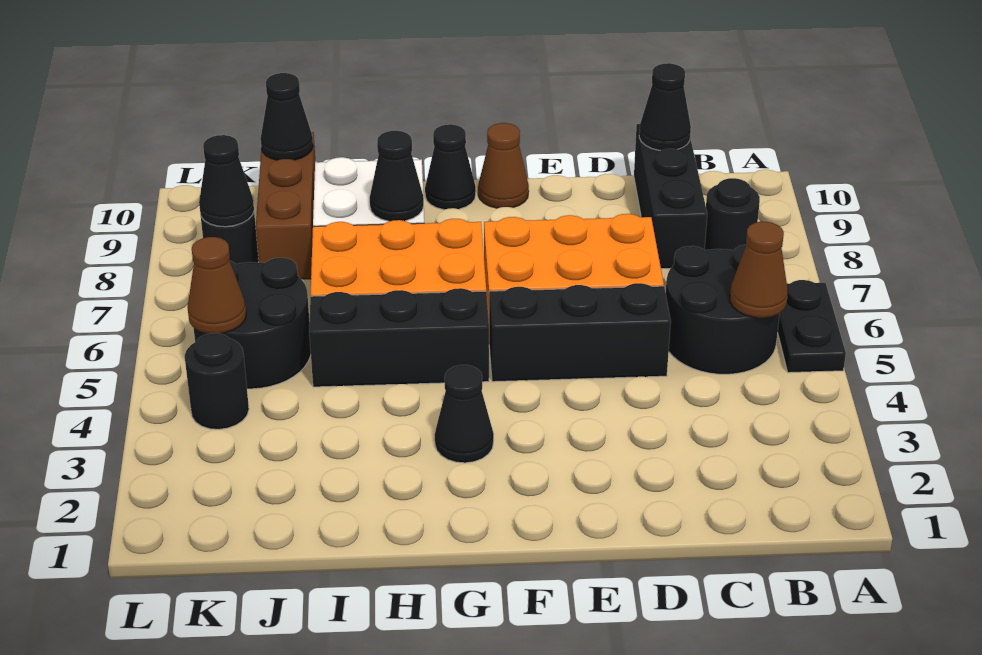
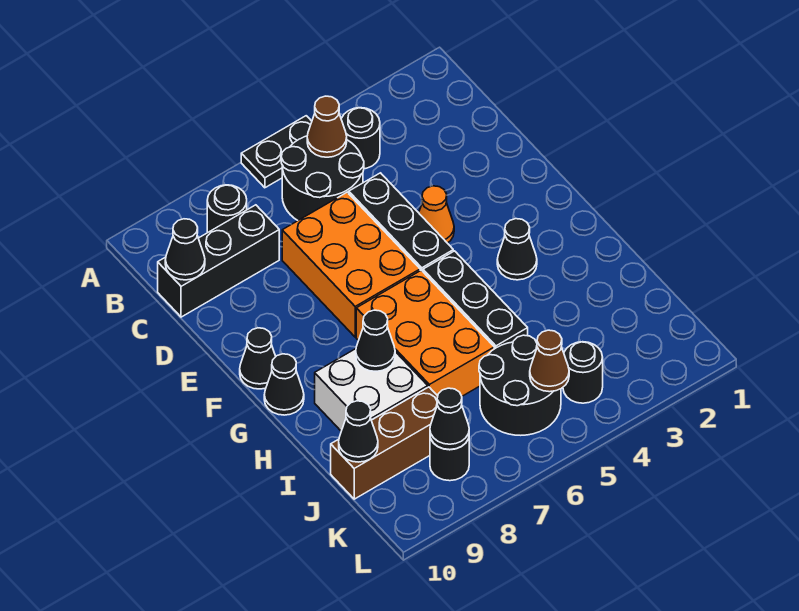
none -> black 1x1 round brick [341,108,380,169]
none -> orange 1x1 cone [419,186,454,243]
brown 1x1 cone [478,123,529,208] -> black 1x1 cone [240,328,276,389]

